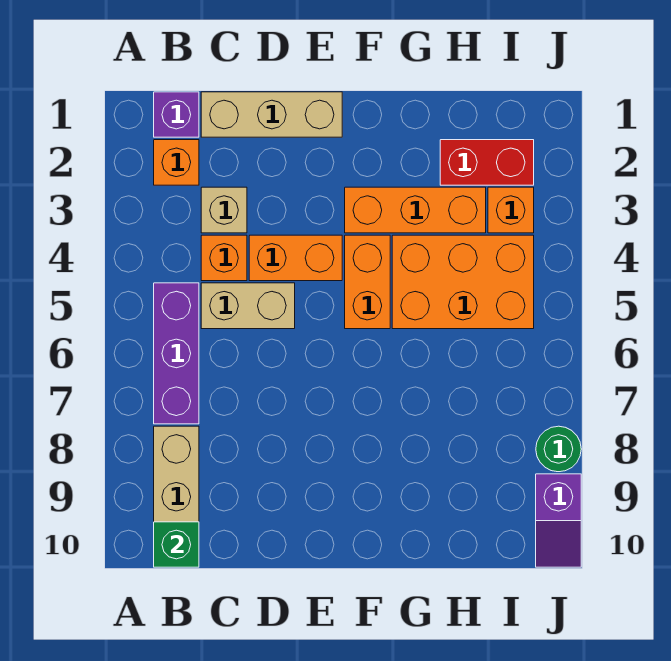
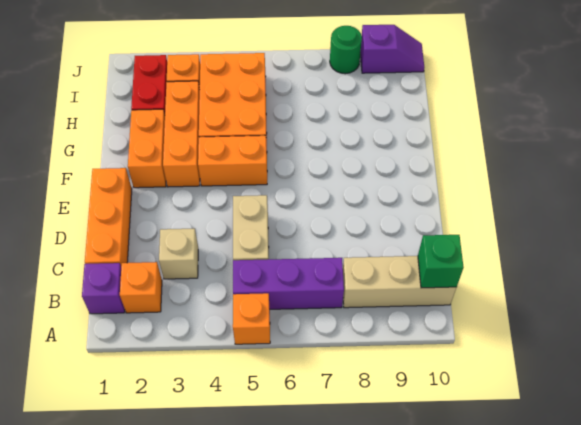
tan 1x3 brick [201,92,342,137] -> orange 1x3 brick [85,168,132,265]
orange 1x1 brick [201,235,247,281] -> orange 1x1 brick moved to [233,293,270,344]
orange 1x2 brick [249,235,342,281] -> orange 1x2 brick moved to [128,109,166,188]

